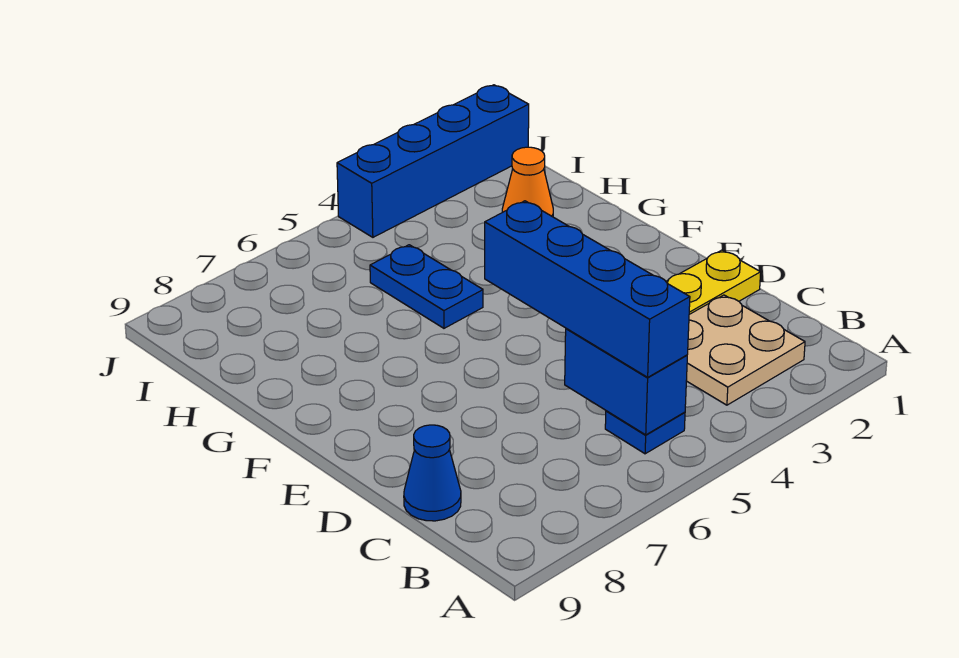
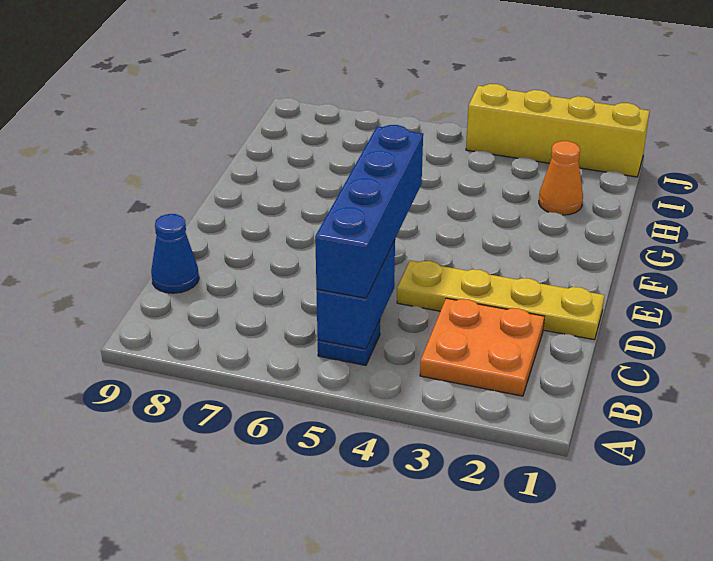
tan 2x2 plate [686,295,805,405] -> orange 2x2 plate [420,298,545,396]
blue 1x2 plate [370,245,483,328] -> none
blue 1x4 brick [337,85,529,237] -> yellow 1x4 brick [466,84,649,177]

